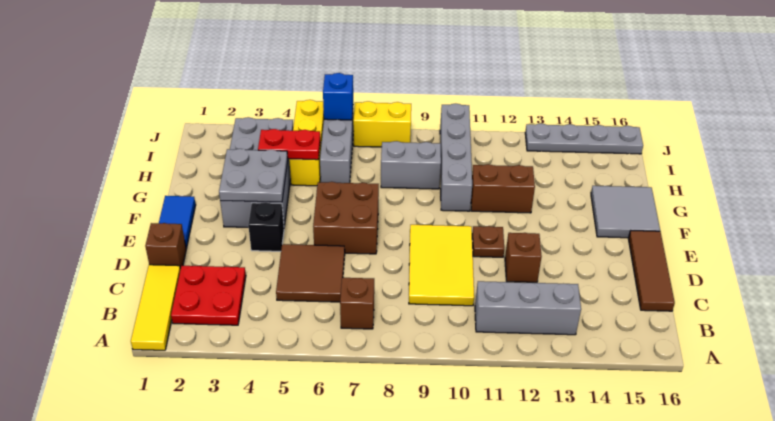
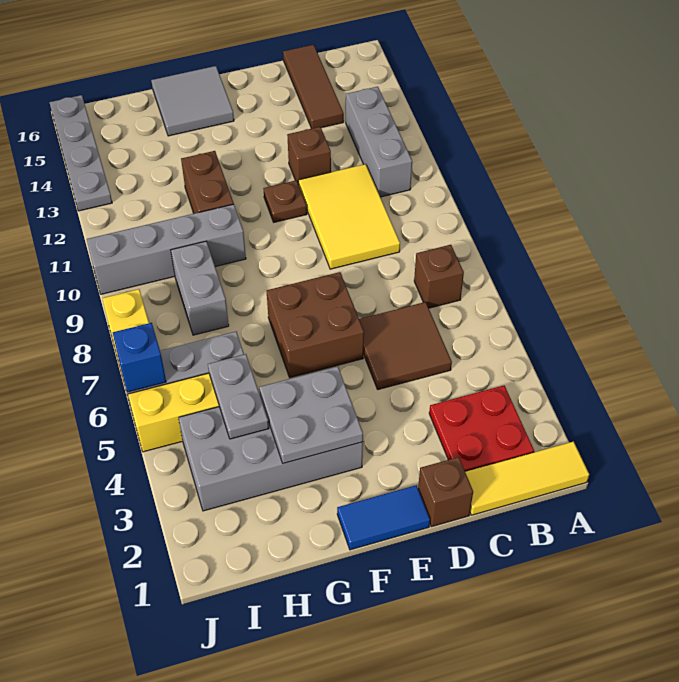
yellow 2x3 tile [409,225,474,306] -> yellow 2x3 tile turned to [298,164,400,269]
brown 1x3 tile [629,231,675,311] -> brown 1x3 tile turned to [283,45,344,129]
black 1x1 brick [248,202,284,251] -> none
red 1x2 plate [258,129,320,160] -> grey 1x2 plate [208,354,269,439]

